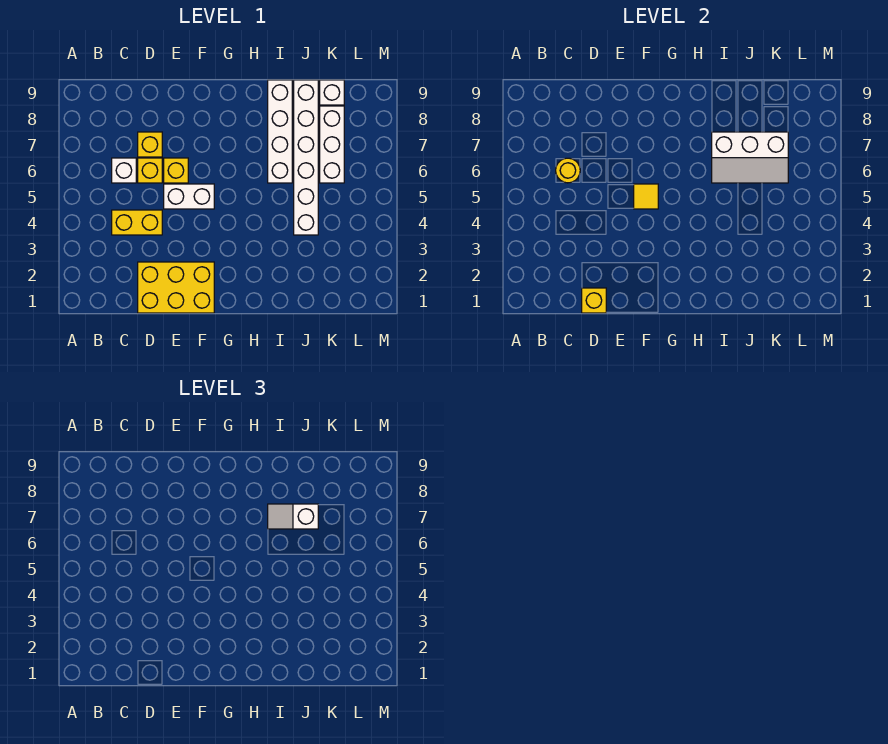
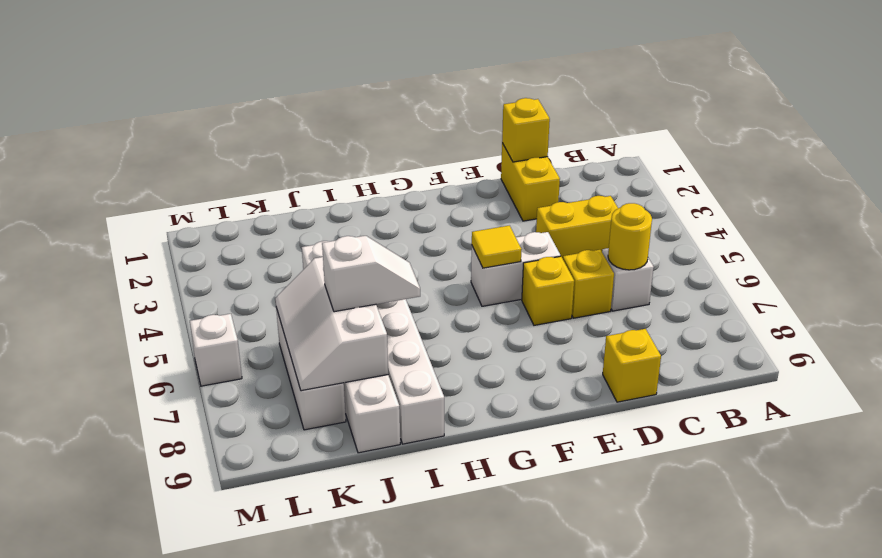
yellow 2x3 brick [138,262,214,313] -> yellow 1x2 brick [501,143,560,221]
yellow 1x1 brick [138,132,162,157] -> yellow 1x1 brick moved to [603,329,661,402]
white 2x3 slope [712,132,788,183] -> white 2x3 slope turned to [275,257,388,391]
white 1x1 brick [320,80,344,105] -> white 1x1 brick moved to [190,314,242,386]

